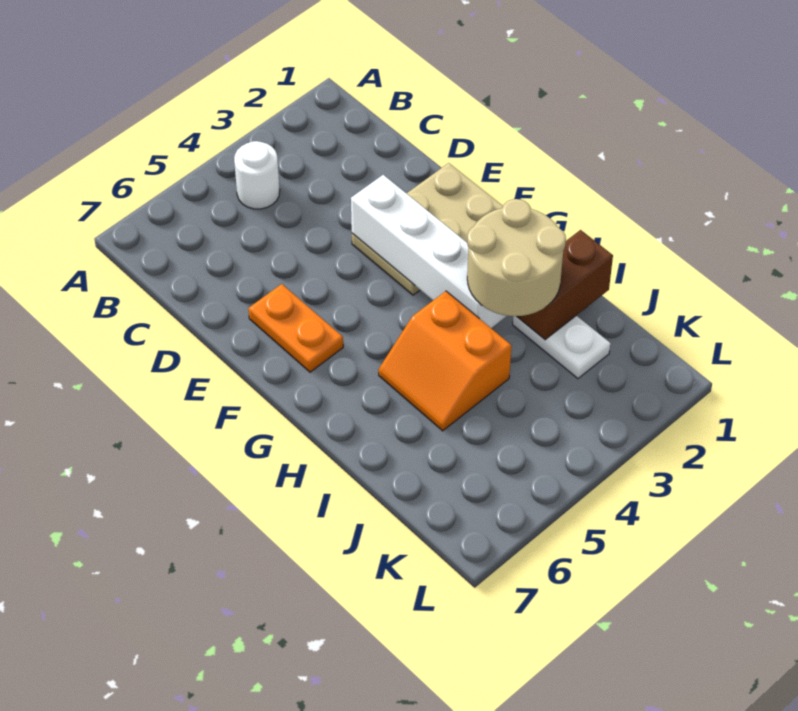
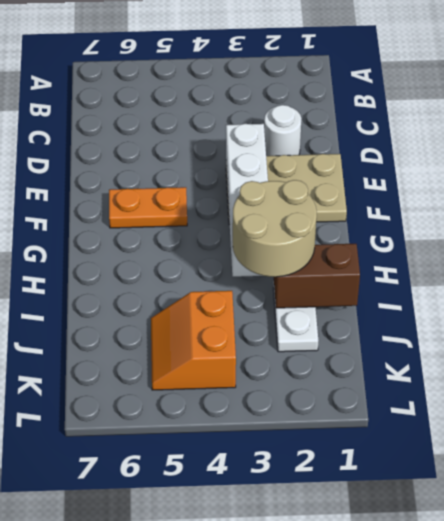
white 1x1 round brick [234,141,280,209] -> white 1x1 round brick moved to [264,105,301,156]
orange 1x2 plate [248,284,343,372] -> orange 1x2 plate turned to [109,187,187,228]
orange 2x2 slope [379,291,511,431] -> orange 2x2 slope moved to [151,291,236,390]

